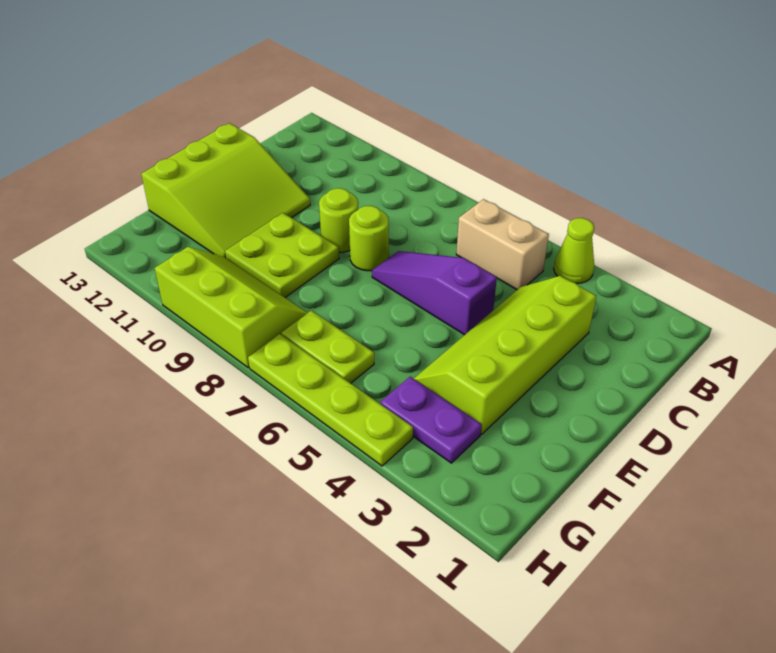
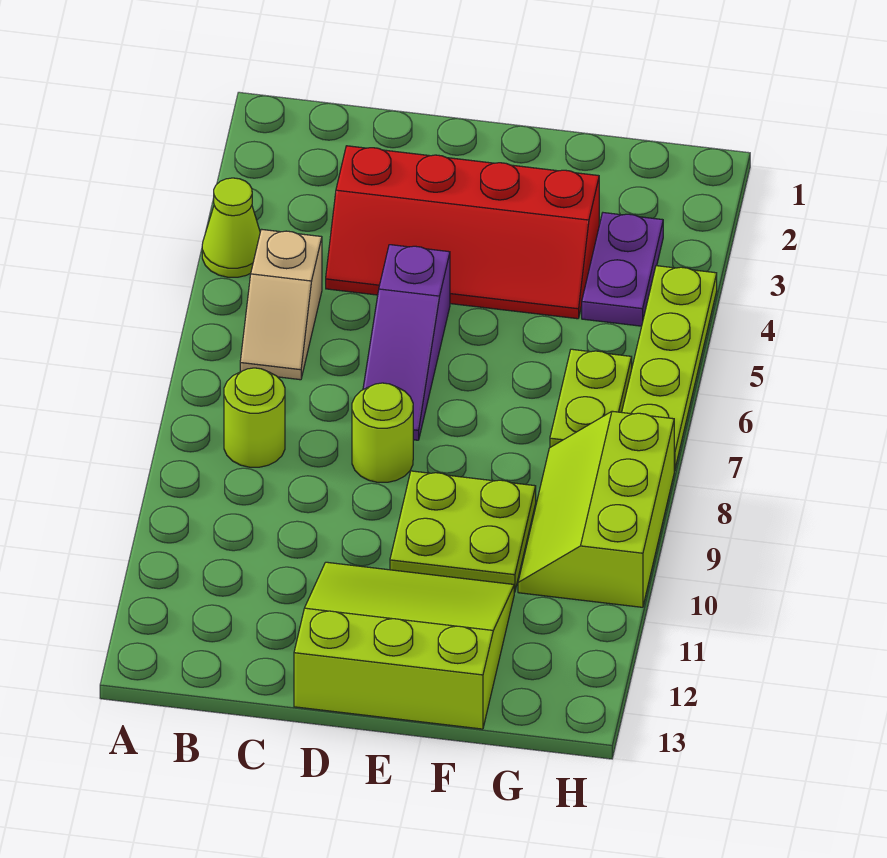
tan 1x2 brick [456,199,549,290] -> tan 1x2 slope [240,229,322,380]
lime 2x4 slope [414,276,596,434] -> red 2x4 slope [326,146,599,319]
lime 1x1 round brick [319,188,358,252] -> lime 1x1 round brick moved to [224,368,285,467]

